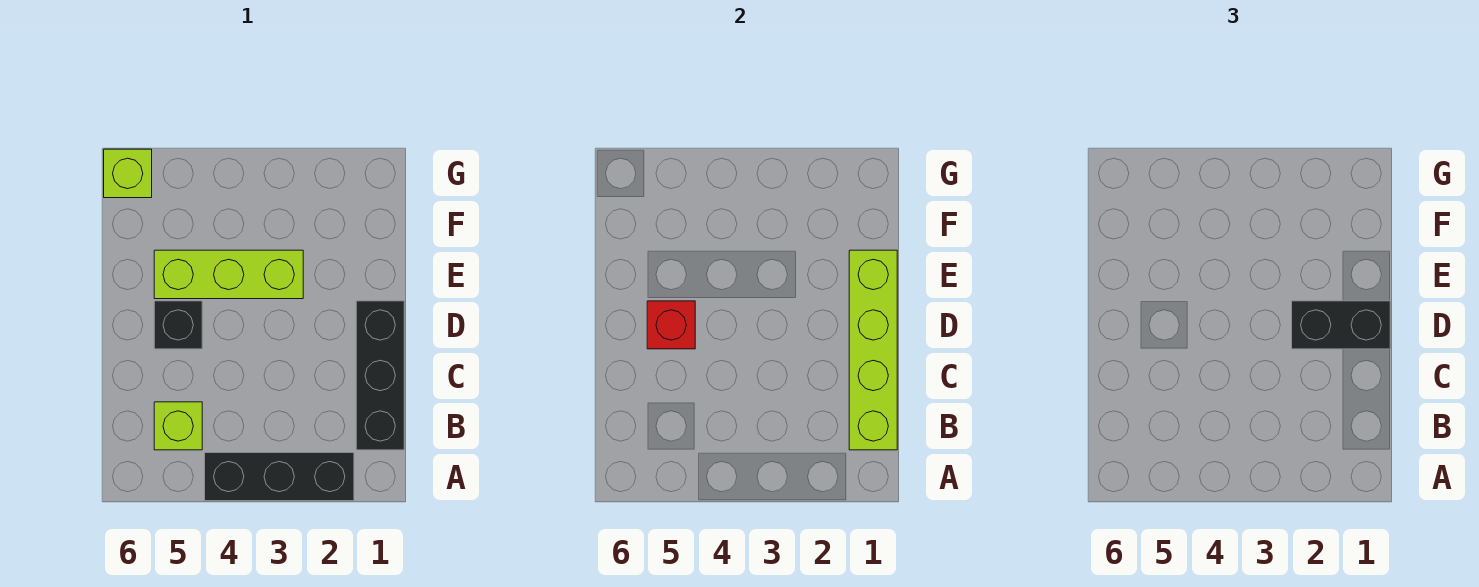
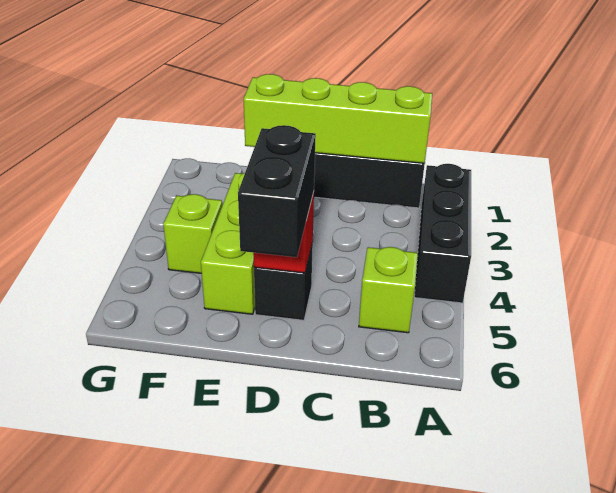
black 1x2 brick [1292,301,1390,349] -> black 1x2 brick moved to [238,125,316,257]
lime 1x1 brick [104,149,152,198] -> lime 1x1 brick moved to [163,194,222,273]

